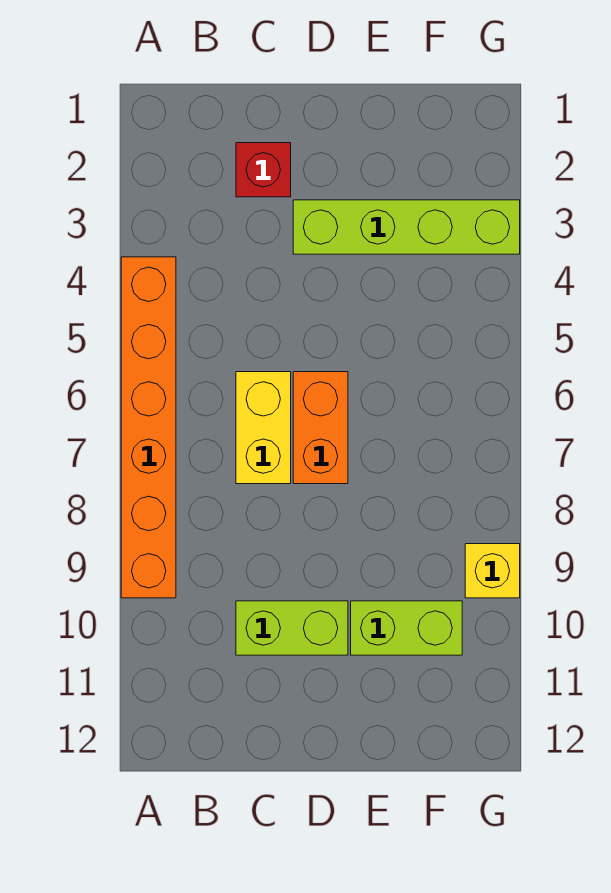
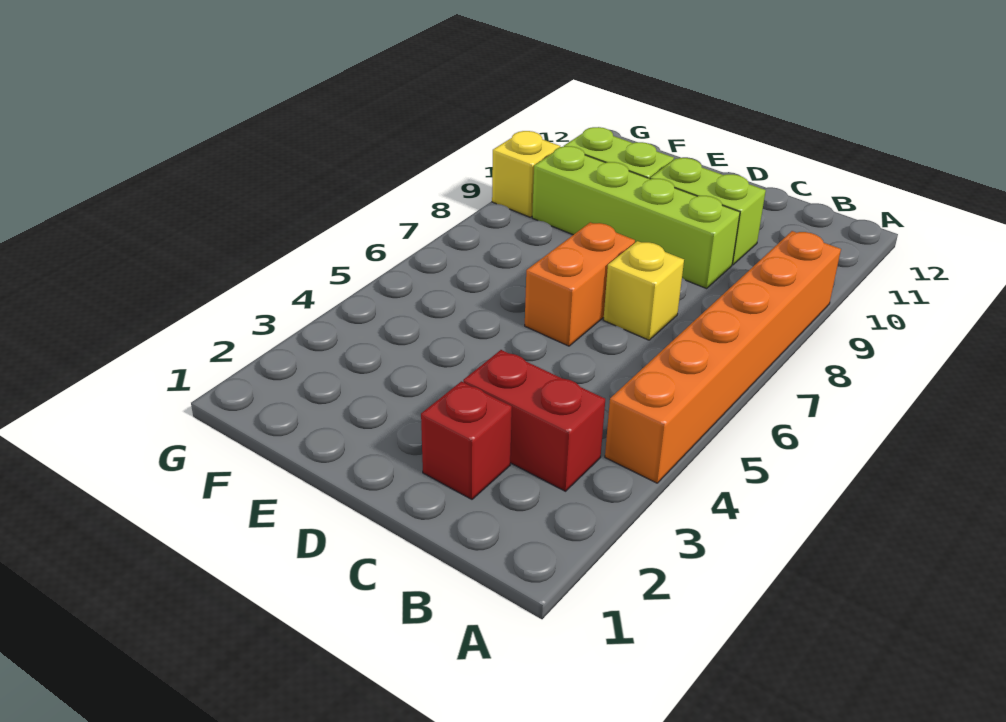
none -> red 1x2 brick [463,350,605,491]
yellow 1x2 brick [236,372,291,484] -> yellow 1x1 brick [604,241,684,340]
lime 1x4 brick [293,200,520,254] -> lime 1x4 brick moved to [532,146,740,289]

